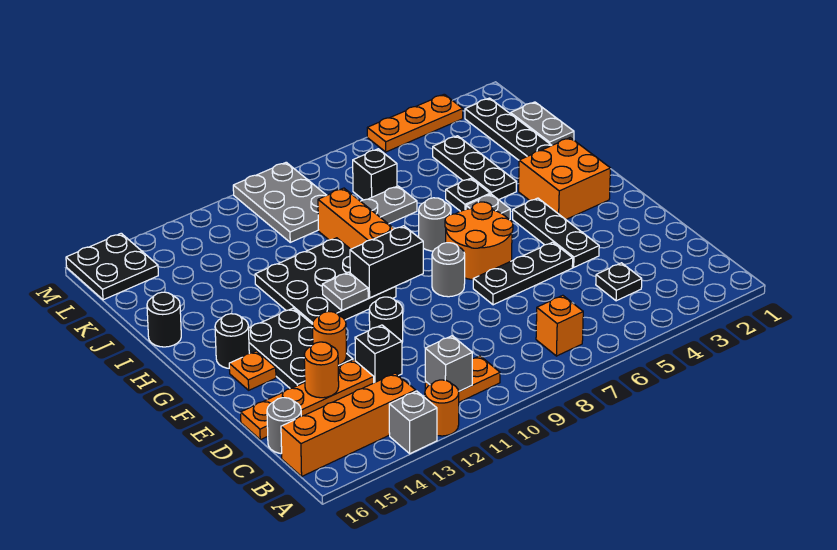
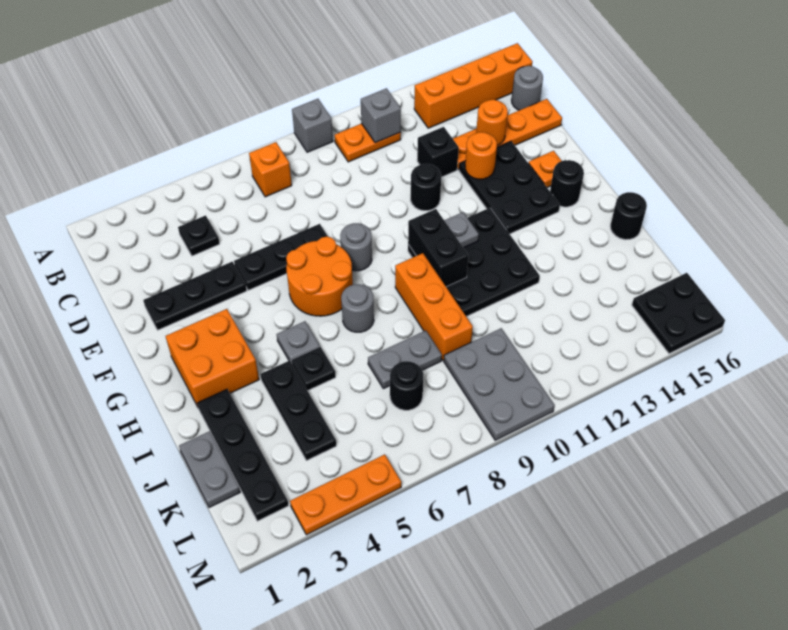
orange 1x1 round brick [425,380,459,436] -> none
grey 1x1 brick [389,391,437,454] -> grey 1x1 brick moved to [292,99,333,152]
black 1x3 plate [513,198,599,267] -> black 1x3 plate turned to [143,262,247,330]
black 1x2 brick [350,226,423,298] -> black 1x2 brick turned to [408,209,468,287]
black 1x1 brick [353,149,397,200] -> black 1x1 round brick [390,361,423,410]

